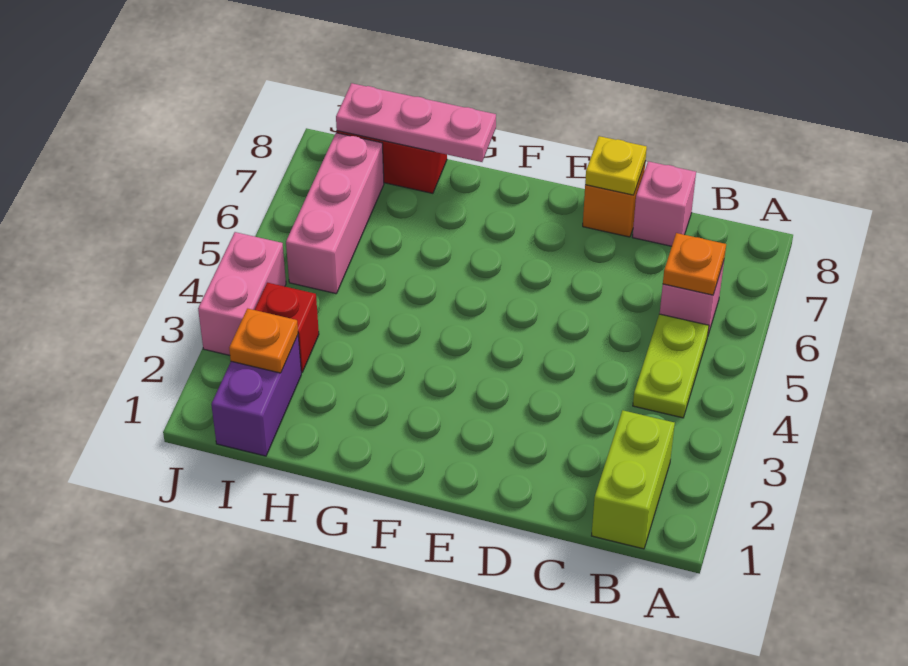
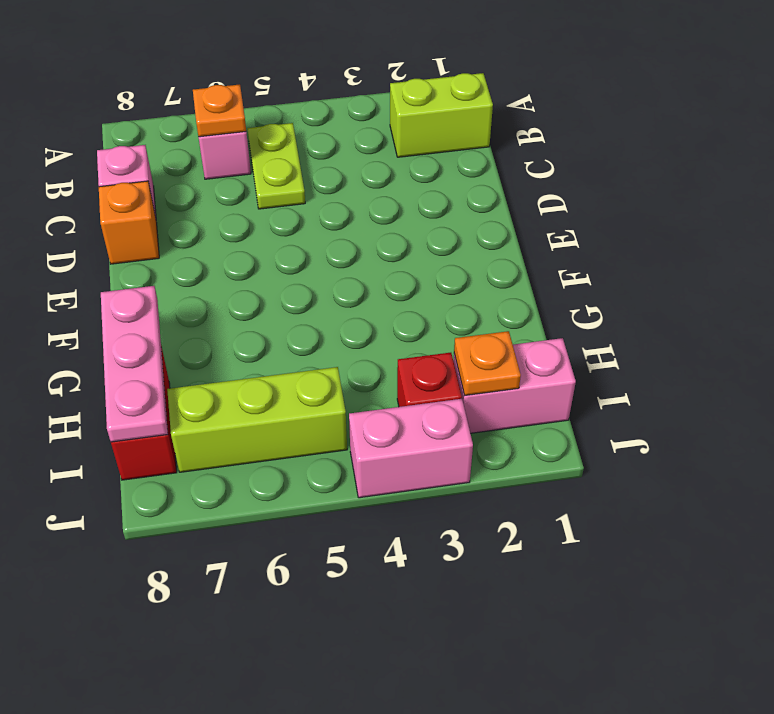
lime 1x2 plate [633,314,709,418] -> lime 1x2 plate turned to [247,123,305,209]
yellow 1x1 plate [585,136,647,195] -> none
purple 1x2 brick [211,335,301,456] -> pink 1x2 brick [453,338,576,433]
pink 1x3 brick [286,133,384,294] -> lime 1x3 brick [167,367,347,472]

